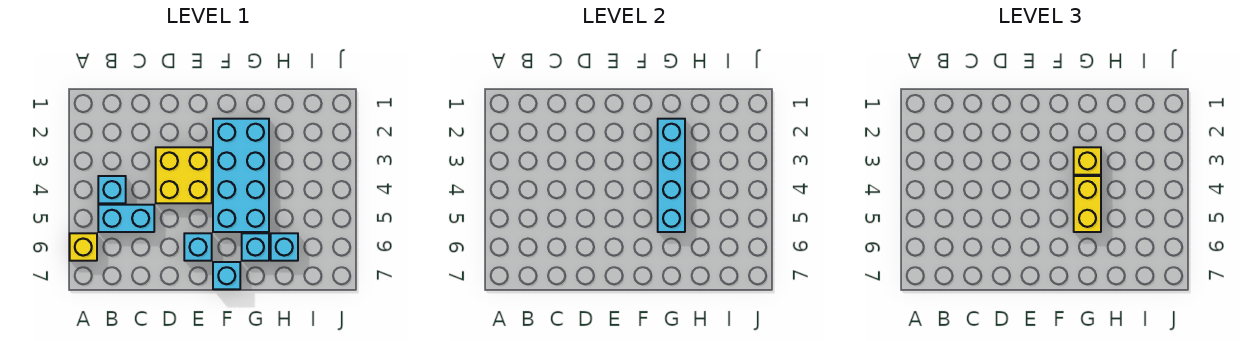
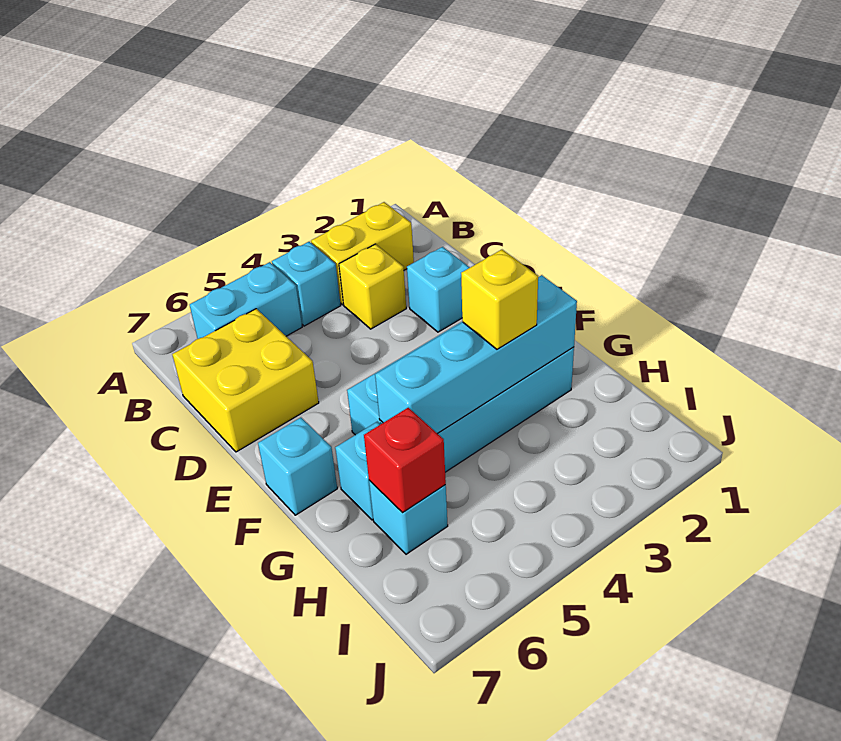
yellow 1x1 brick [70,233,97,261] -> yellow 1x1 brick moved to [339,244,406,329]
cyan 1x2 brick [98,205,154,232] -> cyan 1x2 brick turned to [190,262,302,339]
yellow 2x2 brick [156,147,212,203] -> yellow 2x2 brick moved to [172,309,319,452]
cyan 1x1 brick [184,233,212,261] -> cyan 1x1 brick moved to [407,247,470,332]
yellow 1x2 brick [1074,176,1101,232] -> yellow 1x2 brick moved to [311,202,414,305]
none -> red 1x1 brick [364,408,446,513]

